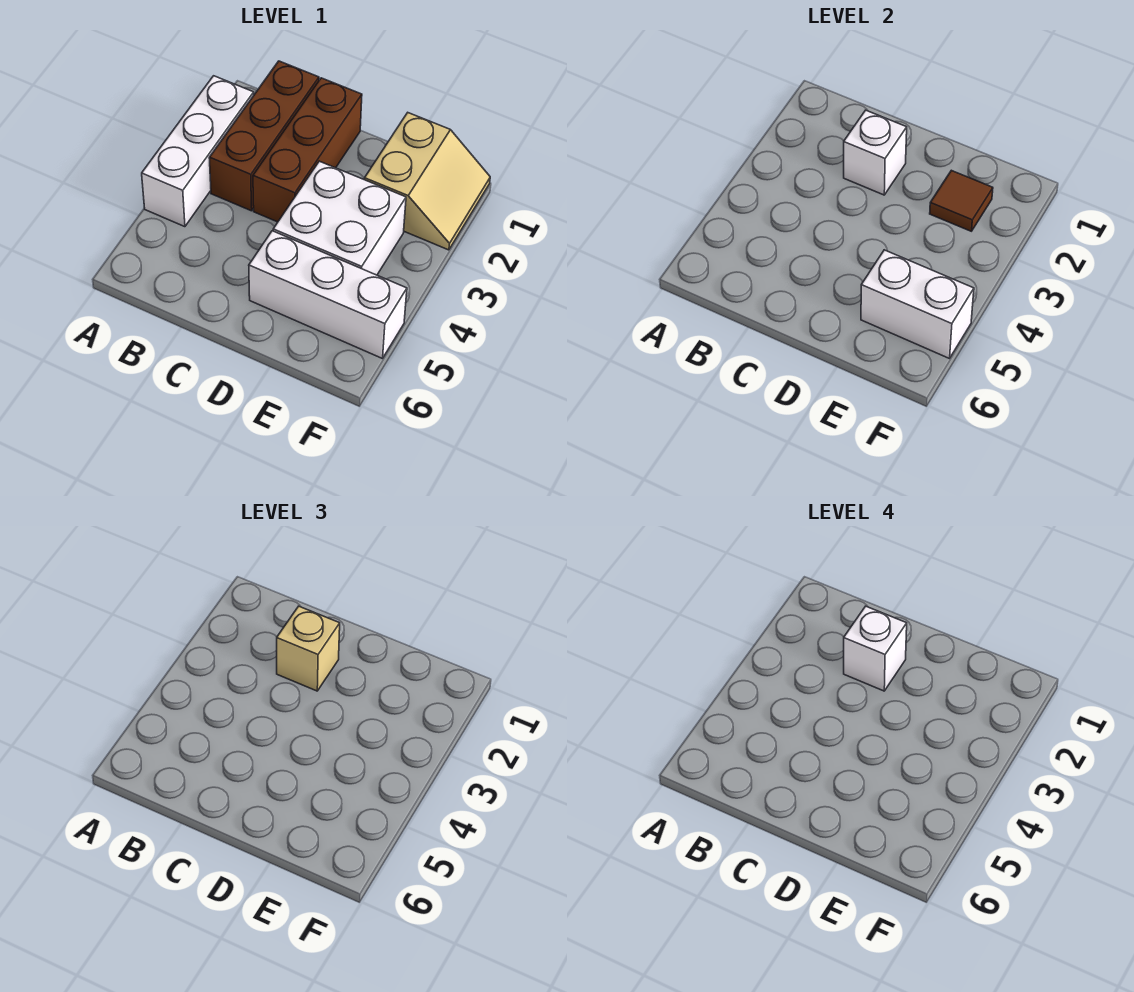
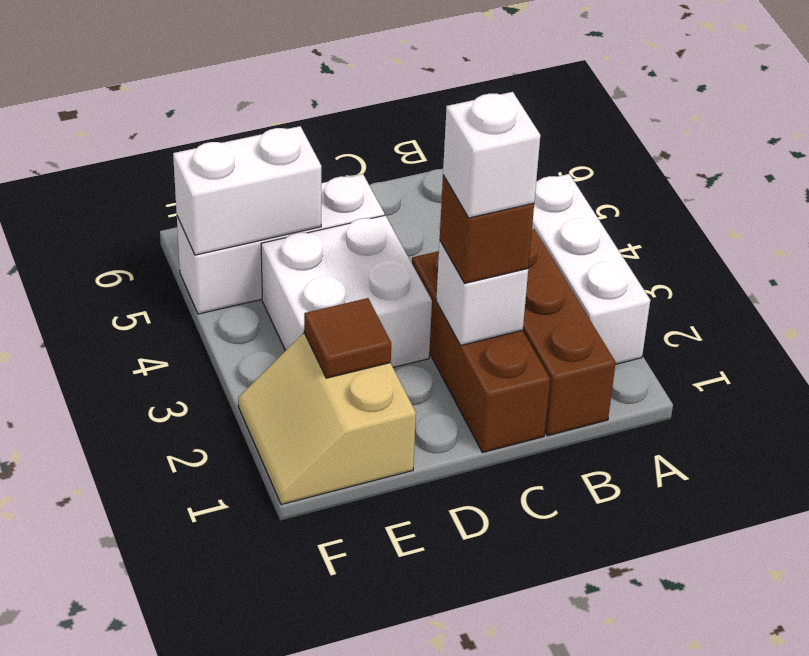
tan 1x1 brick [277,606,340,691] -> brown 1x1 brick [440,175,534,283]

